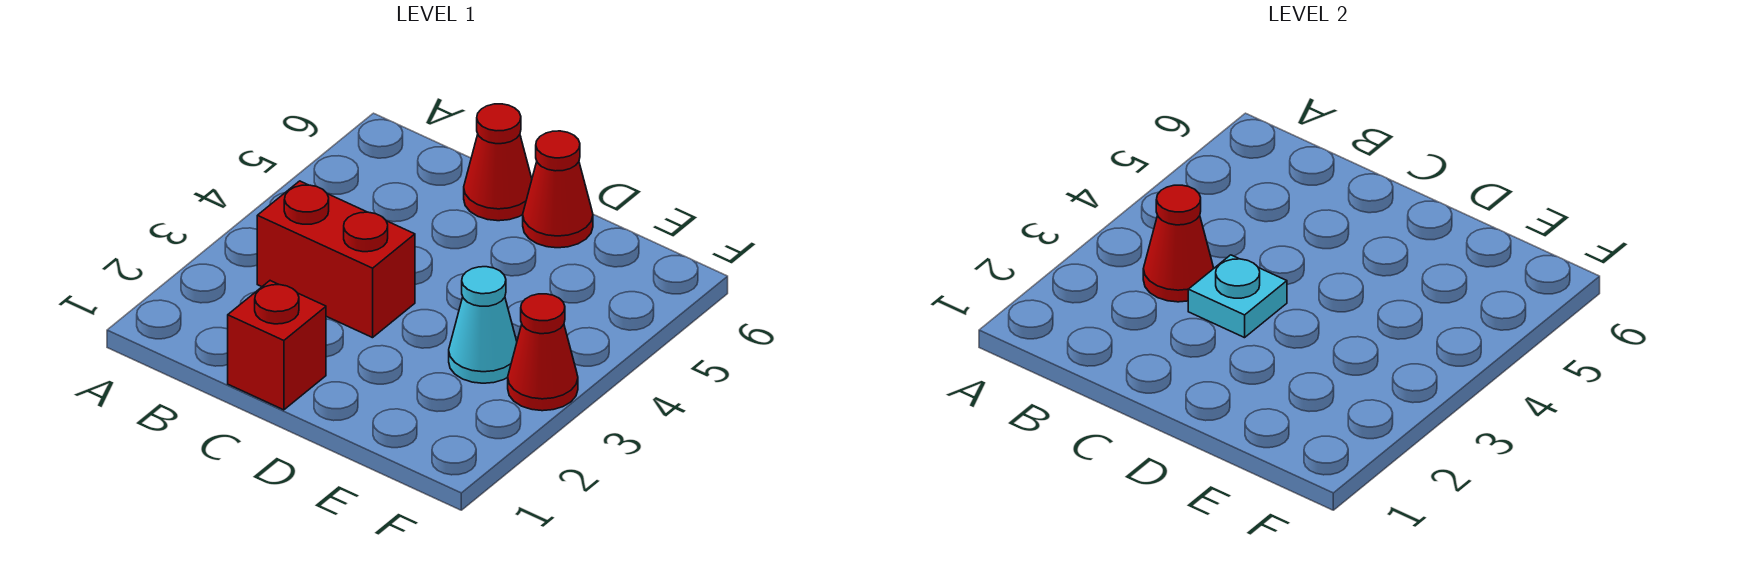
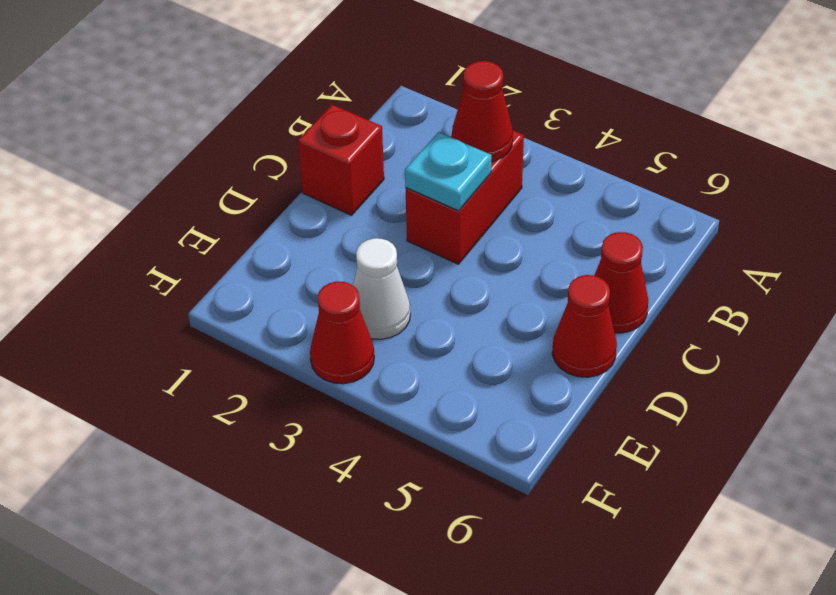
cyan 1x1 cone [449,267,517,383] -> white 1x1 cone [353,238,410,339]

